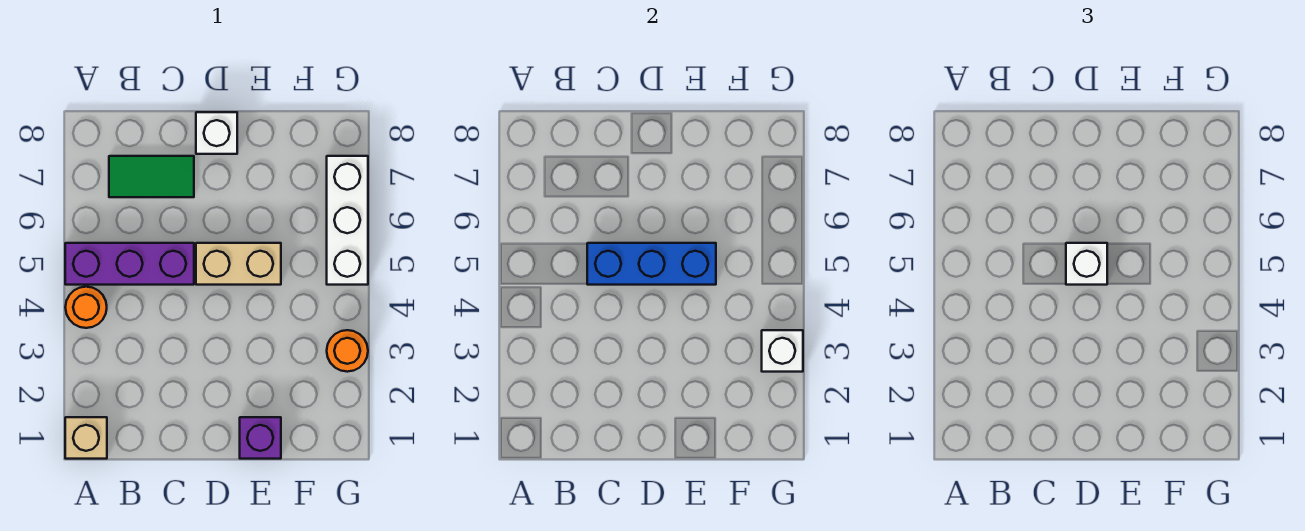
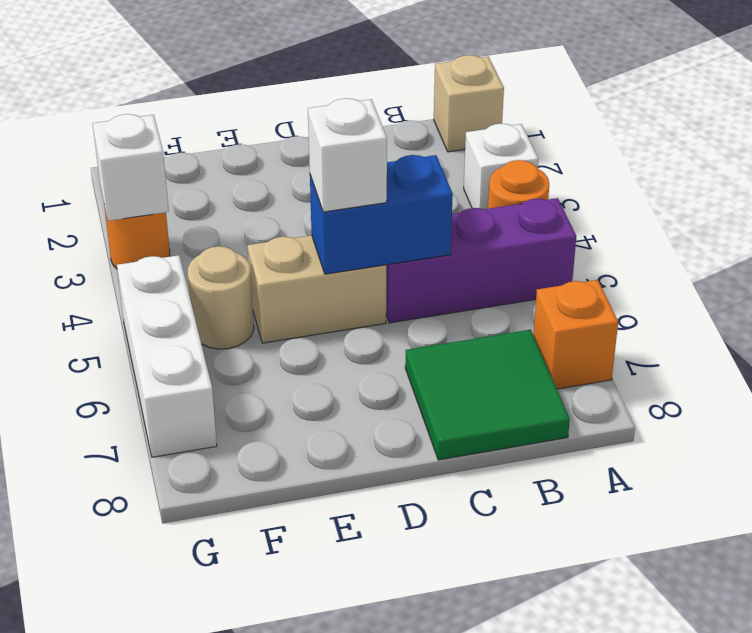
none -> orange 1x1 brick [533,280,618,389]
green 1x2 tile [109,156,194,197] -> green 2x2 tile [405,330,570,460]
blue 1x3 brick [587,243,716,285] -> blue 1x2 brick [310,155,453,274]
white 1x1 brick [196,112,237,154] -> white 1x1 brick moved to [464,124,539,209]
purple 1x1 brick [240,417,281,459] -> none
none -> tan 1x1 round brick [188,246,254,349]

